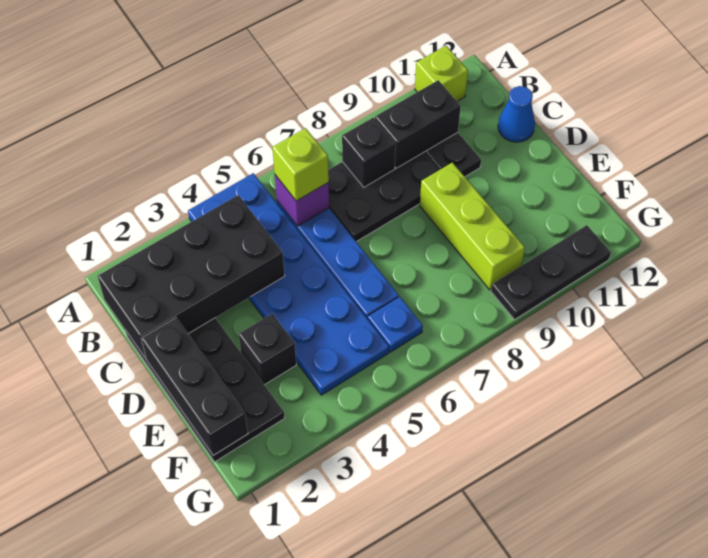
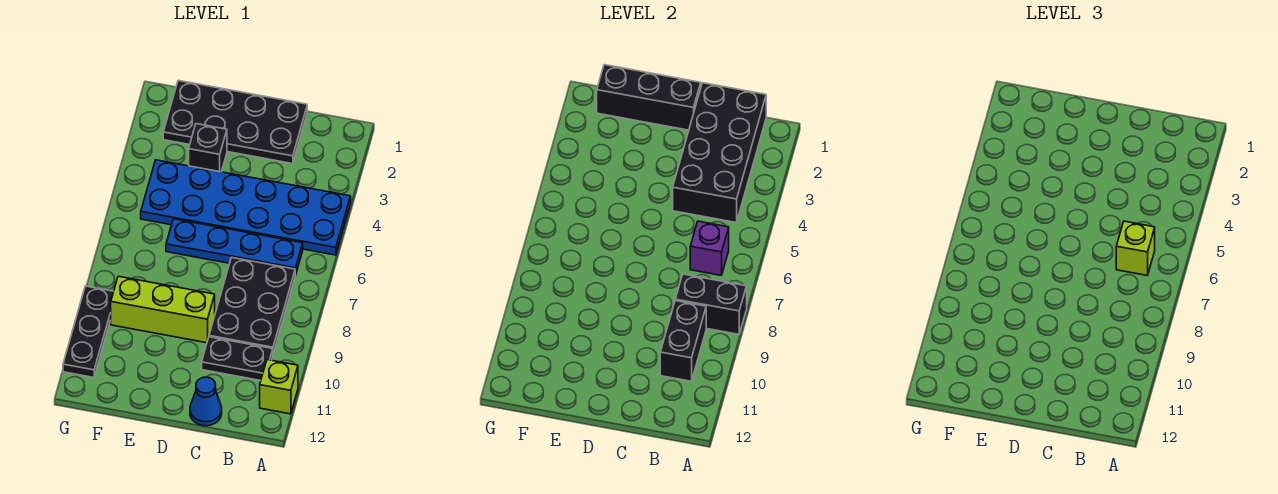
black 1x1 brick [342,117,396,187] -> black 1x2 brick [675,274,747,334]
blue 1x1 plate [368,297,423,352] -> none

